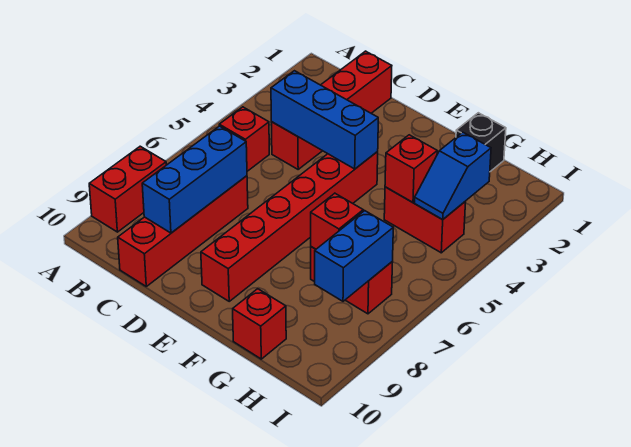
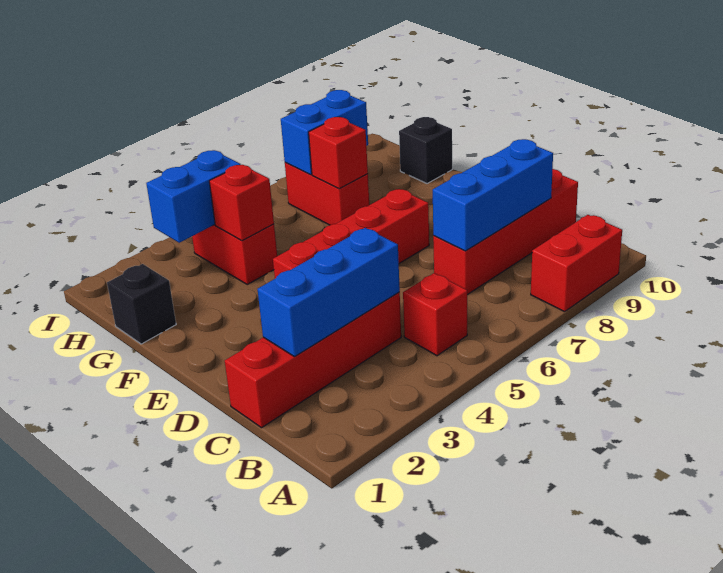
blue 1x3 brick [271,71,378,169] -> blue 1x3 brick turned to [258,228,400,357]
red 1x6 brick [201,152,378,301] -> red 1x4 brick [273,189,429,278]
red 1x1 brick [233,289,286,359] -> black 1x1 brick [399,117,452,184]
blue 1x2 slope [415,132,491,220] -> blue 1x2 brick [146,150,241,243]

